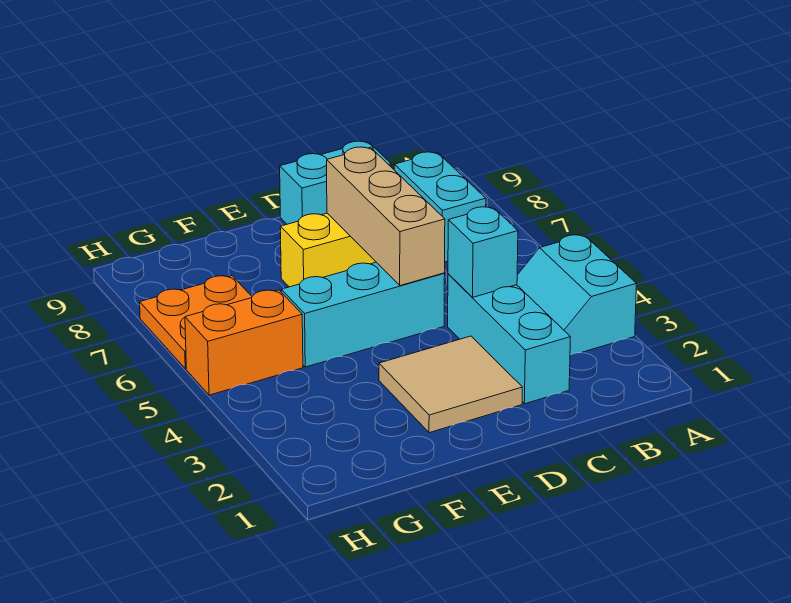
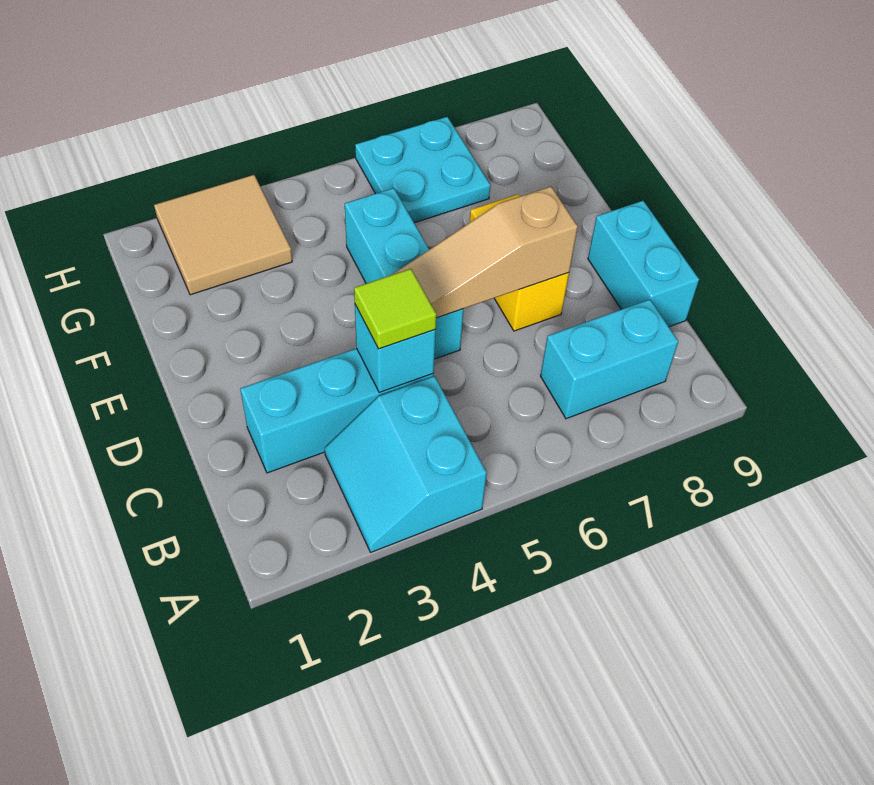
cyan 2x2 slope [517,235,637,355] -> cyan 2x2 slope turned to [325,376,487,552]
none -> lime 1x1 tile [354,269,436,349]
tan 2x2 tile [379,336,522,433] -> tan 2x2 tile moved to [154,175,292,295]
tan 1x3 brick [327,147,445,286] -> tan 1x3 slope [392,187,578,318]
orange 1x2 brick [185,290,303,395] -> none
orange 2x2 plate [140,276,252,369] -> cyan 2x2 plate [355,117,490,223]

